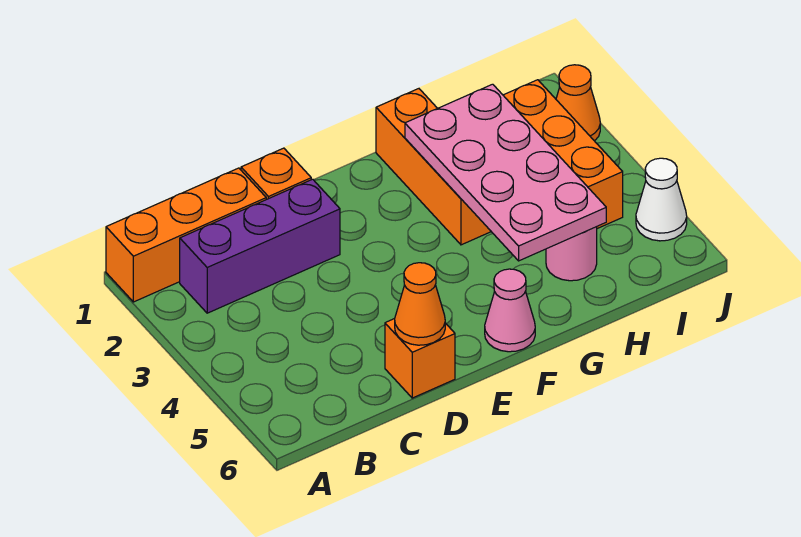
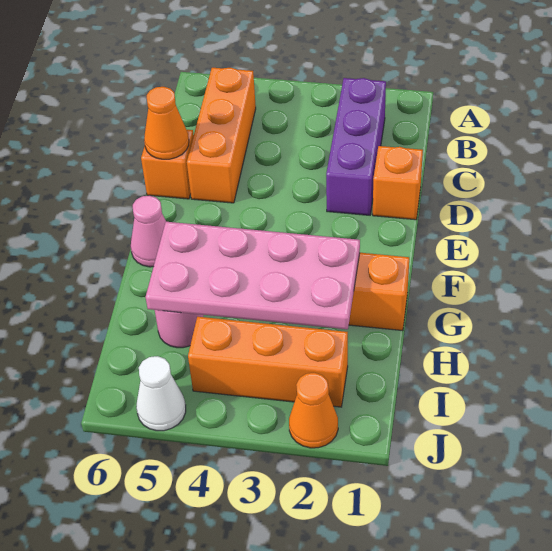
orange 1x3 brick [106,168,266,302] -> orange 1x3 brick moved to [187,68,256,203]

